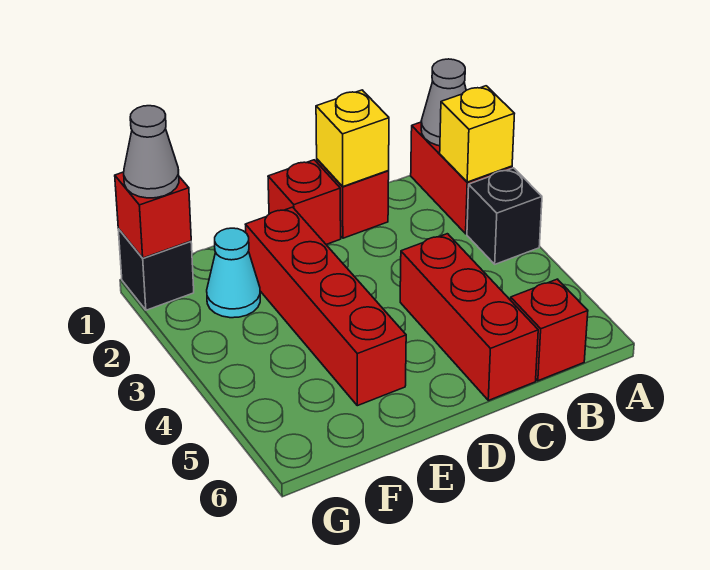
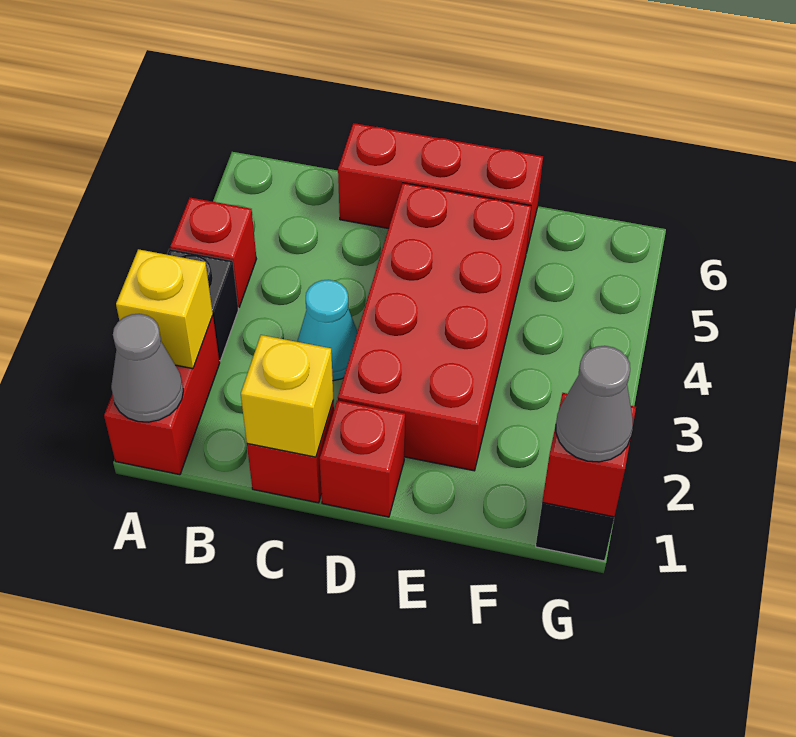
red 1x1 brick [511,279,588,381] -> red 1x1 brick moved to [170,198,256,307]
red 1x3 brick [400,234,538,400] -> red 1x3 brick turned to [338,123,543,253]
red 1x4 brick [245,207,406,406] -> red 2x4 brick [338,183,531,471]
cyan 1x1 cone [207,228,260,318] -> cyan 1x1 cone moved to [297,280,358,381]

